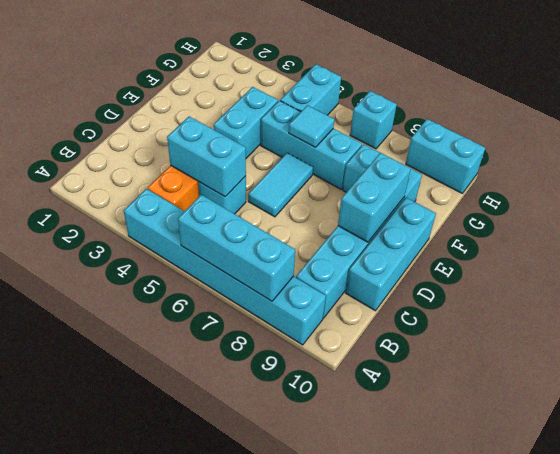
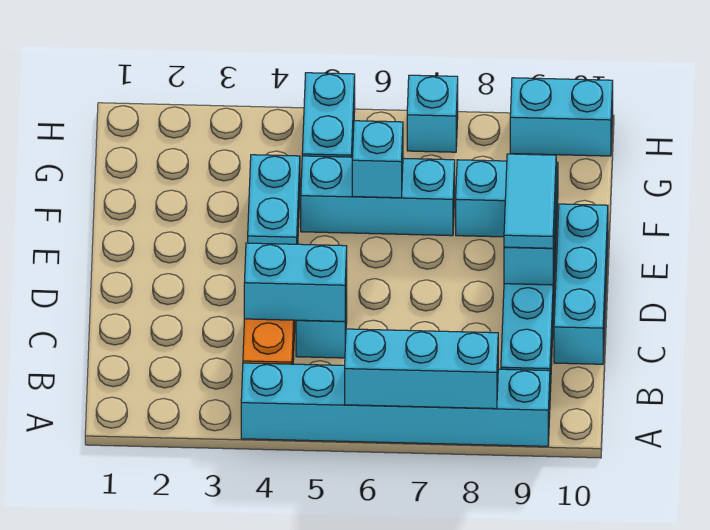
cyan 1x2 tile [248,153,313,217] -> cyan 1x2 tile moved to [504,154,556,248]
cyan 1x1 tile [289,105,334,147] -> cyan 1x1 brick [352,121,403,198]

